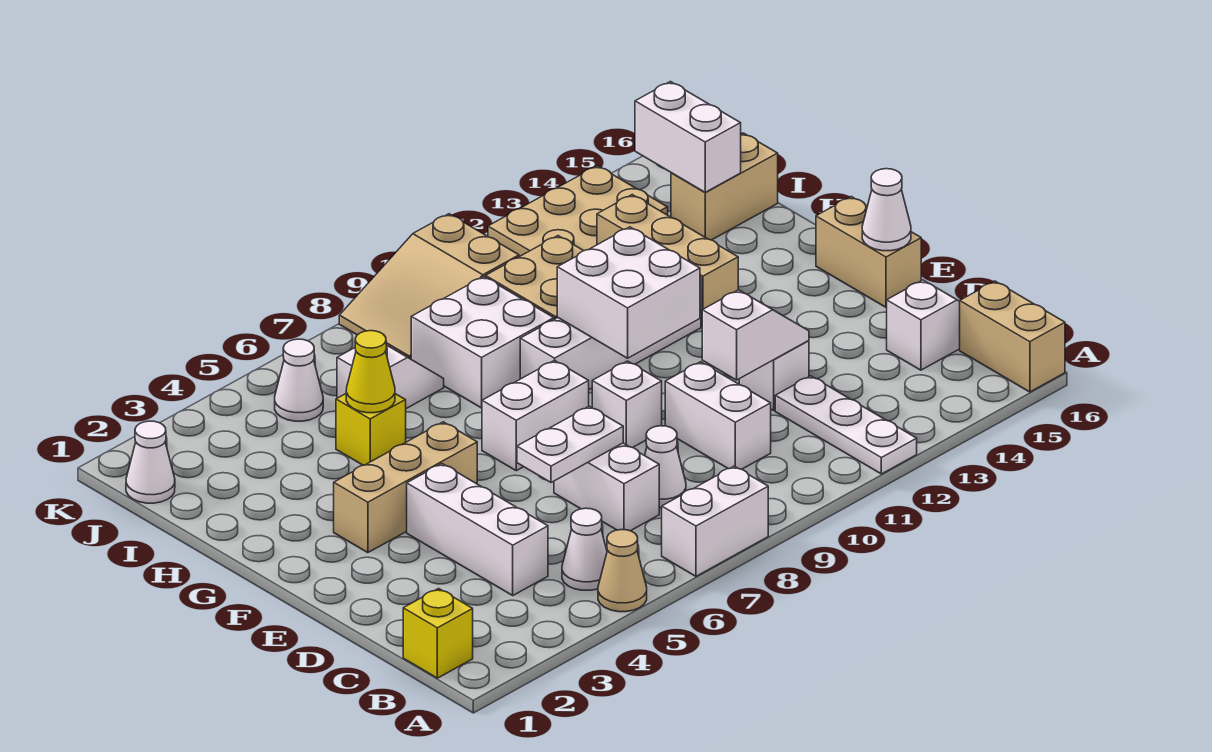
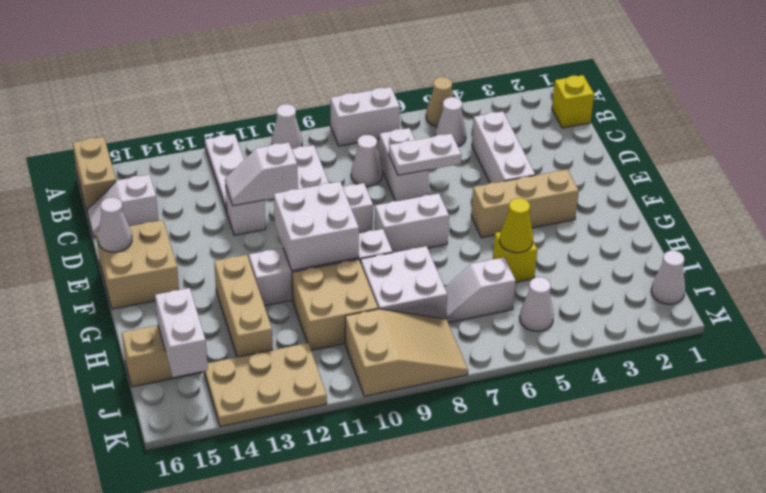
none -> white 1x1 cone [272,104,302,149]
tan 1x2 brick [816,197,921,307] -> tan 2x2 brick [96,220,179,309]

